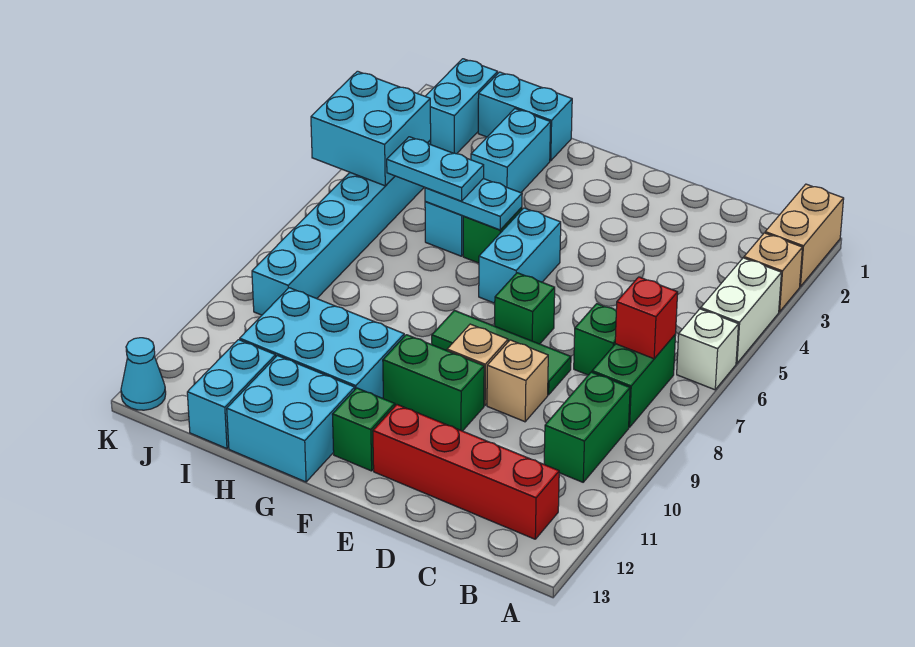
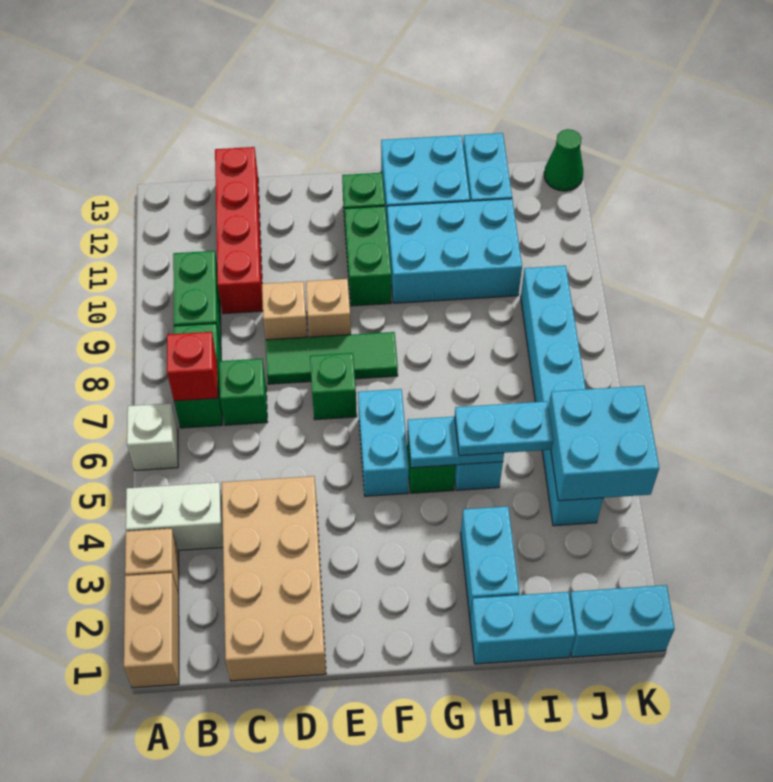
white 1x2 brick [701,258,781,363] -> white 1x2 brick turned to [126,482,223,550]
red 1x4 brick [373,405,559,539] -> red 1x4 brick turned to [215,147,263,314]
none -> tan 2x4 brick [222,476,326,681]
green 1x2 brick [383,335,484,431] -> green 1x2 brick turned to [345,206,391,306]
cyan 1x2 brick [425,59,498,154] -> cyan 1x2 brick turned to [570,585,675,657]
cyan 1x1 cone [121,338,166,410] -> green 1x1 cone [544,129,583,191]

